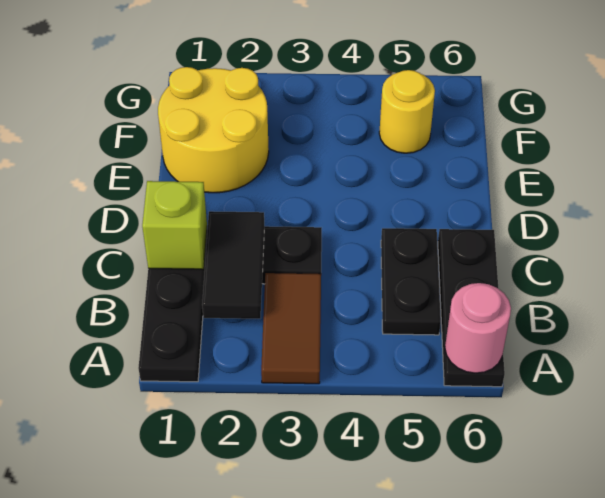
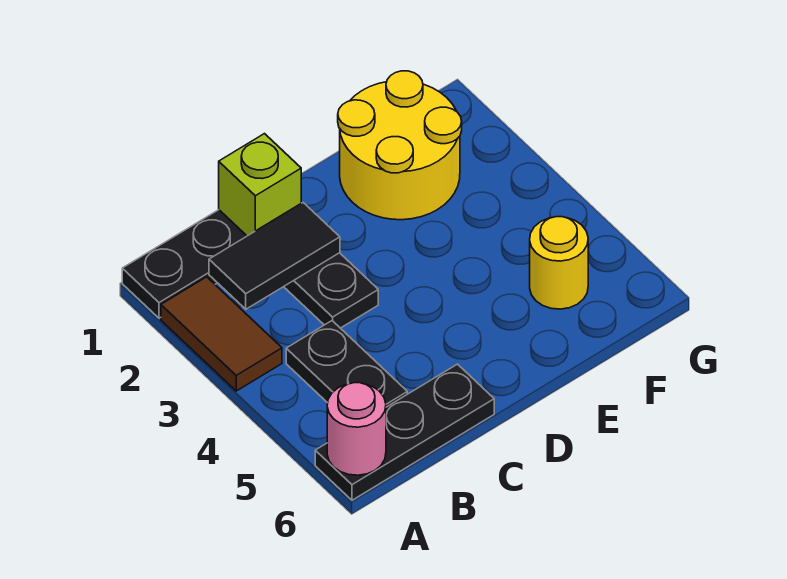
brown 1x2 tile [261,273,321,384] -> brown 1x2 tile turned to [161,277,282,391]
black 1x2 plate [381,228,441,335] -> black 1x2 plate turned to [286,321,407,407]

